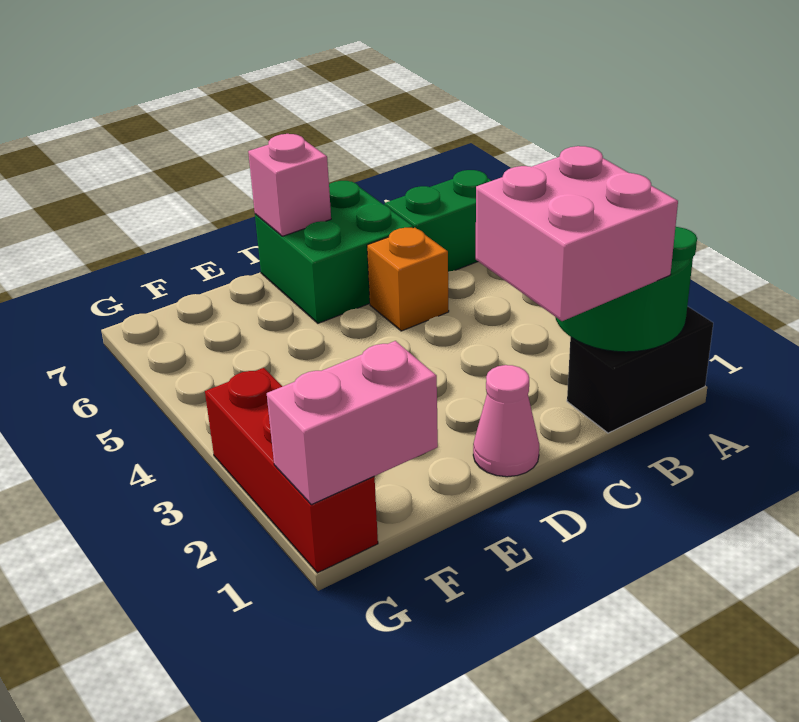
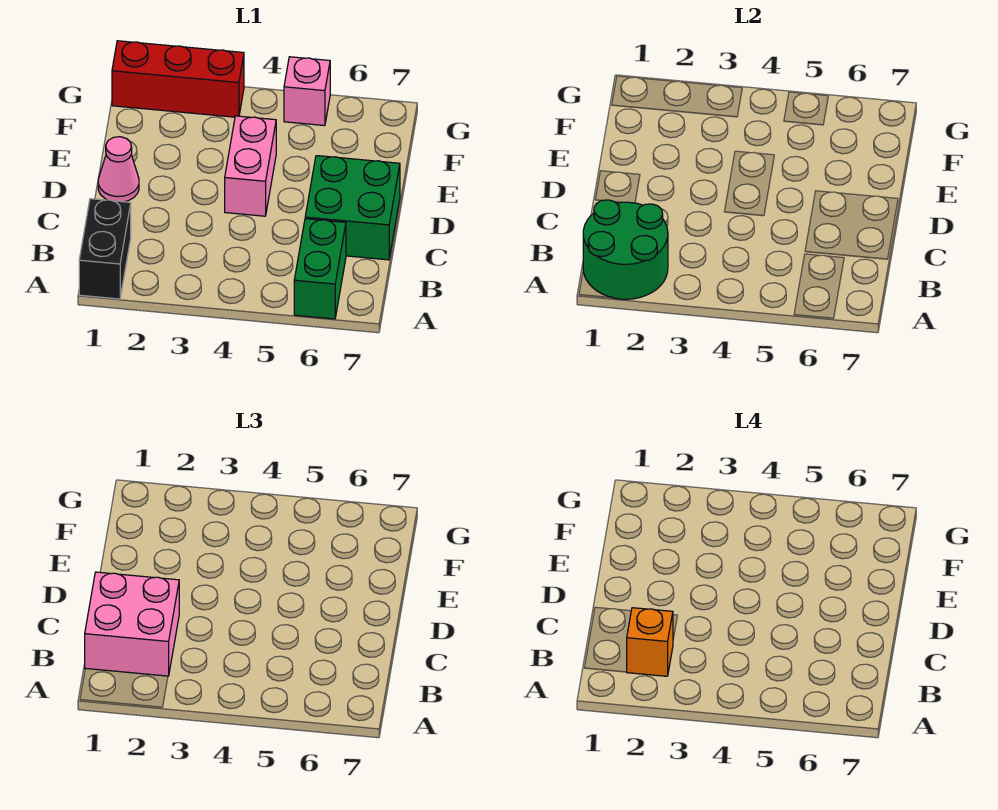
orange 1x1 brick [367,228,449,331] -> orange 1x1 brick moved to [627,608,673,676]
pink 1x1 brick [248,134,331,236] -> pink 1x1 brick moved to [284,57,330,126]
pink 1x2 brick [267,341,438,505] -> pink 1x2 brick moved to [225,116,276,216]

